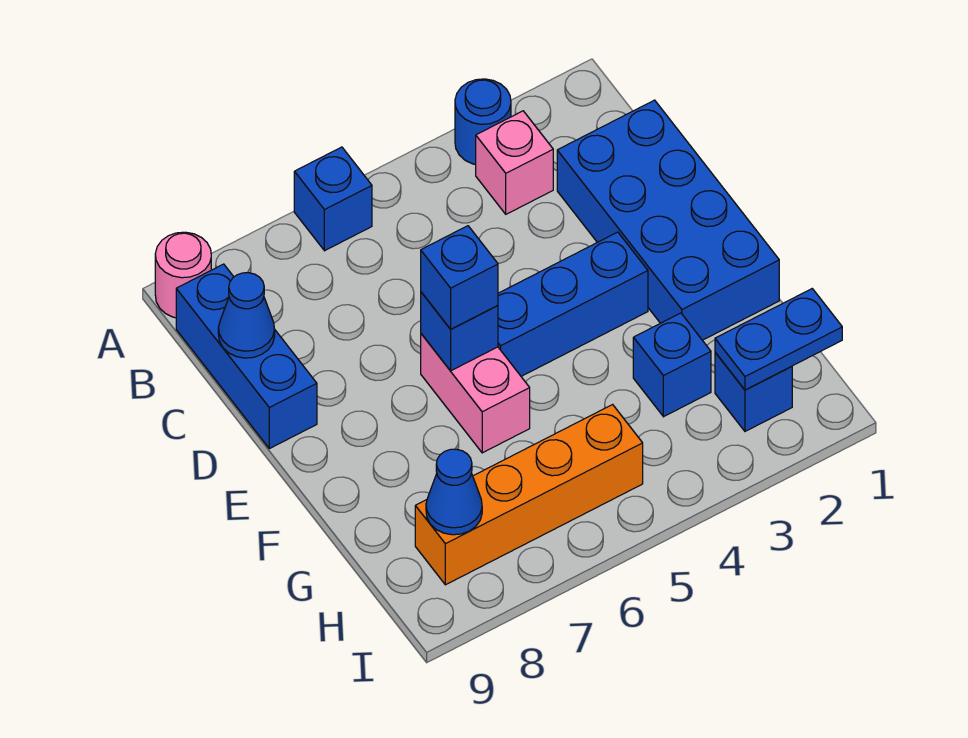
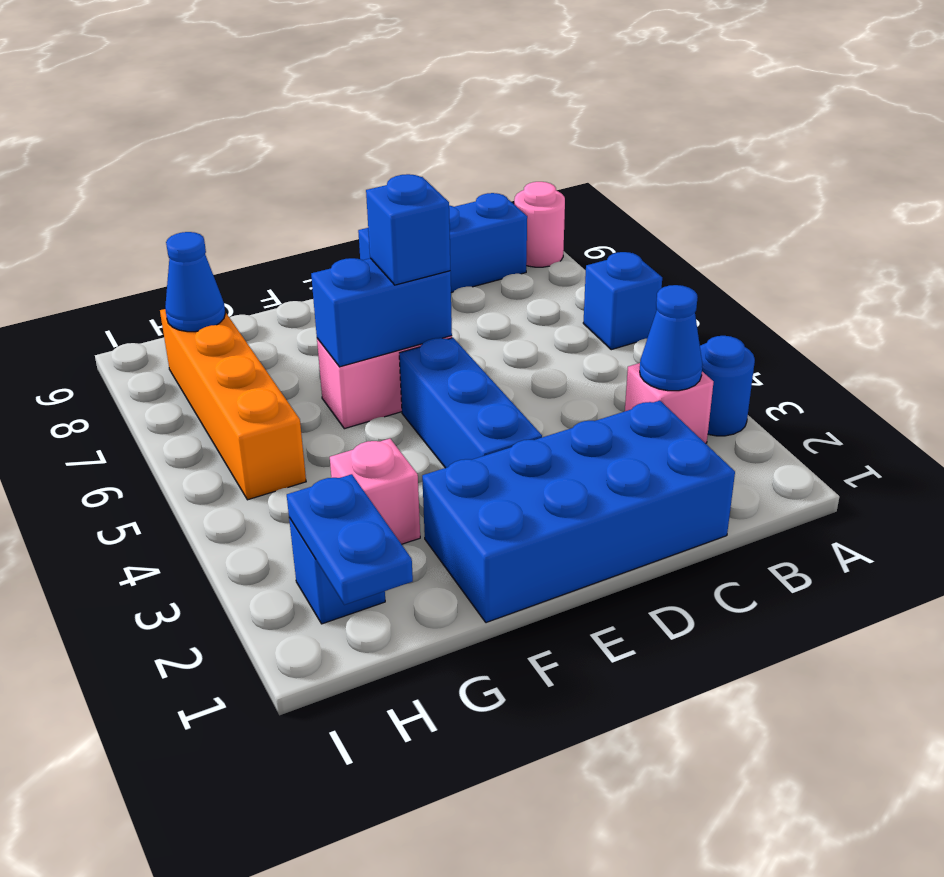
blue 1x1 cone [218,273,275,358] -> blue 1x1 cone moved to [640,285,703,391]
blue 1x1 brick [421,292,498,371] -> blue 1x2 brick [311,258,452,367]
blue 1x1 brick [633,313,711,417] -> pink 1x1 brick [330,438,420,544]

